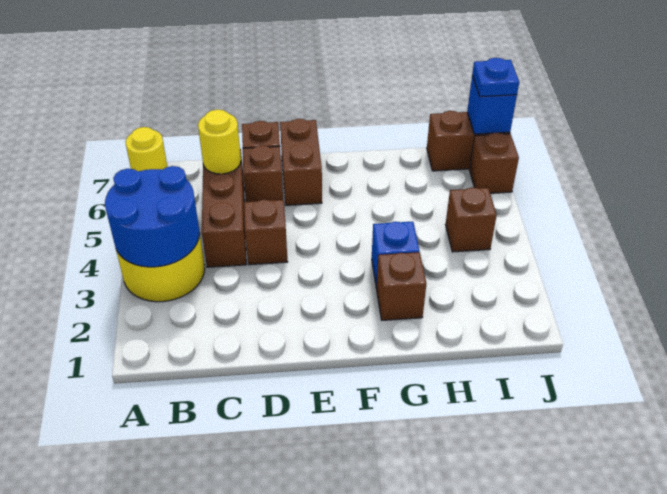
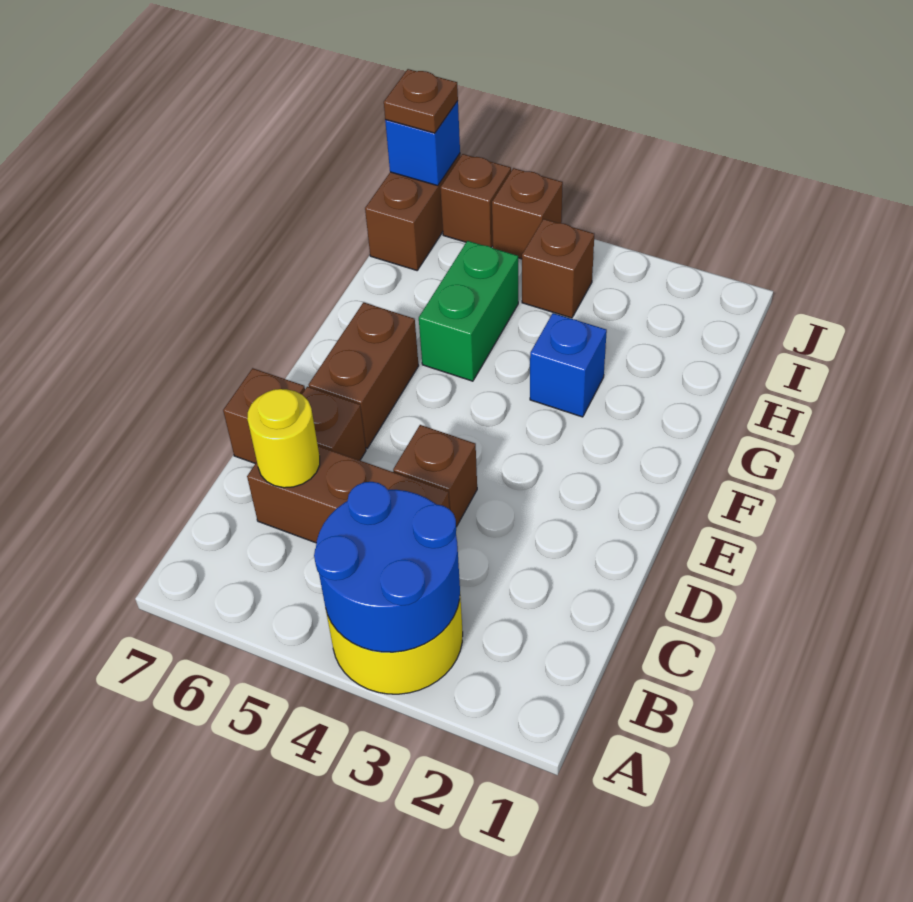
yellow 1x1 round brick [126,127,167,171] -> none
brown 1x2 brick [280,119,322,205] -> brown 1x2 brick turned to [309,303,419,448]
brown 1x1 brick [376,252,426,320] -> brown 1x1 brick moved to [492,168,563,259]
none -> green 1x2 brick [419,241,518,381]
blue 1x1 plate [472,58,519,97] -> brown 1x1 plate [384,69,458,133]

